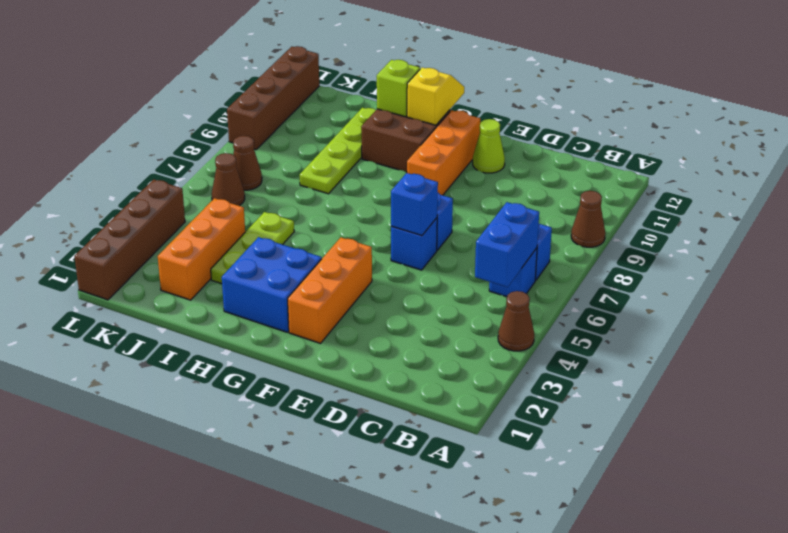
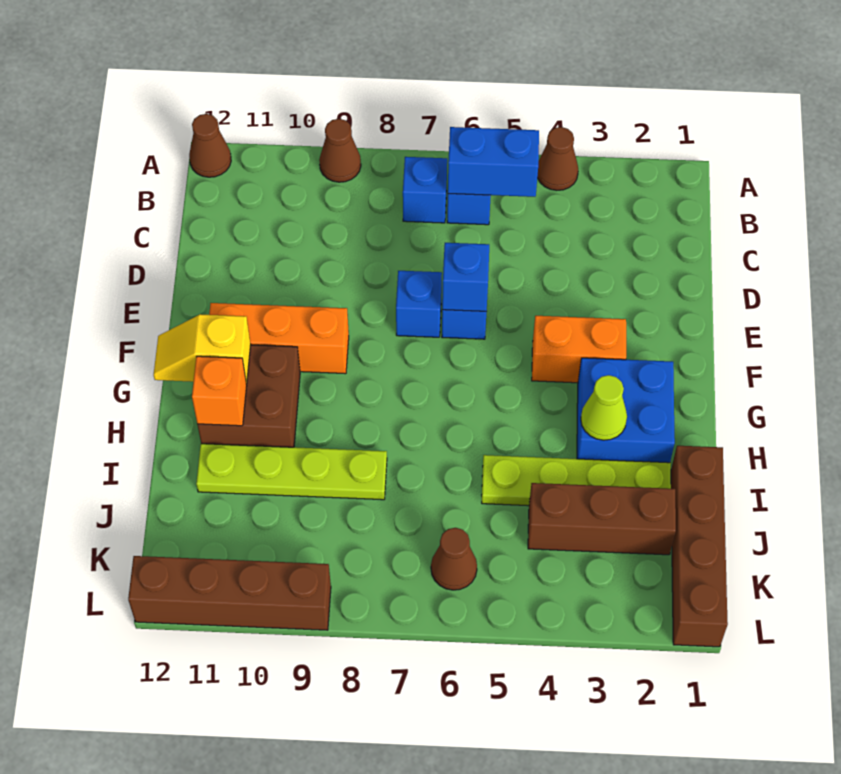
lime 1x1 cone [473,119,505,173] -> lime 1x1 cone moved to [581,375,627,440]
orange 1x3 brick [288,237,372,343] -> orange 1x2 brick [532,316,626,383]
lime 1x1 brick [377,60,420,117] -> orange 1x1 brick [192,356,247,426]
lime 1x3 plate [211,212,294,284] -> lime 1x4 plate [482,455,671,506]
orange 1x3 brick [158,198,245,300] -> brown 1x3 brick [528,483,676,555]
brown 1x1 cone [233,136,262,190] -> brown 1x1 cone moved to [189,114,231,177]
brown 1x4 brick [74,180,185,300] -> brown 1x4 brick turned to [671,446,728,647]

